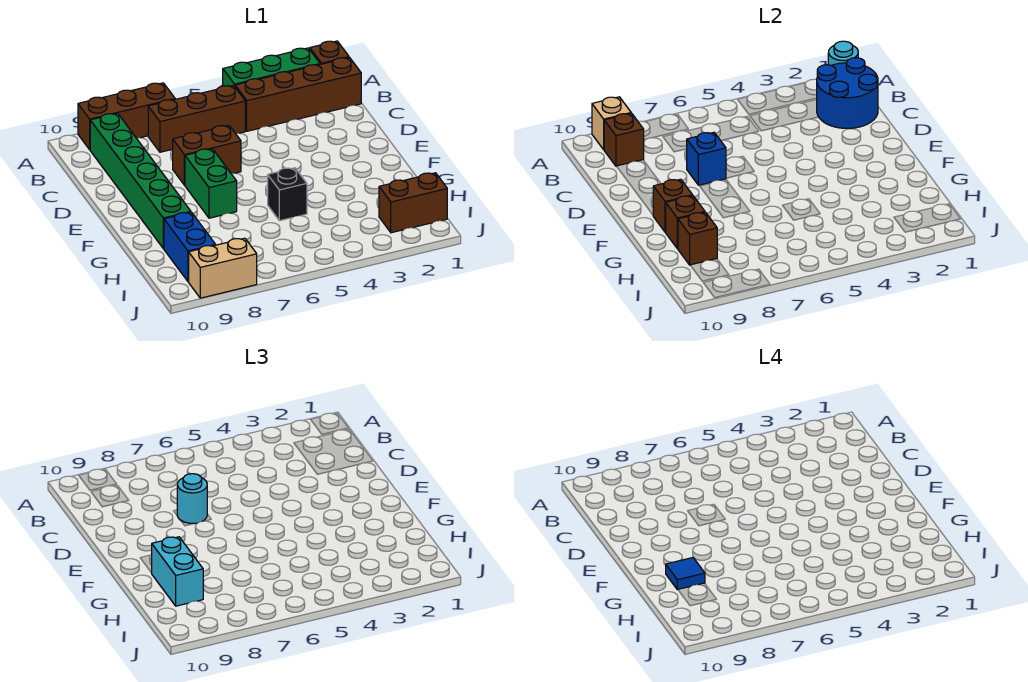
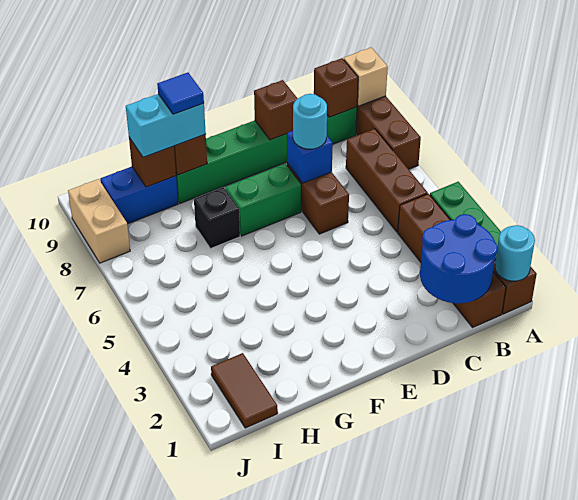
brown 1x1 brick [653,179,693,232] -> brown 1x1 brick moved to [254,80,298,140]
black 1x1 brick [268,168,307,221] -> black 1x1 brick moved to [194,187,240,249]
brown 1x2 brick [379,173,447,233] -> brown 1x2 tile [211,353,278,428]

